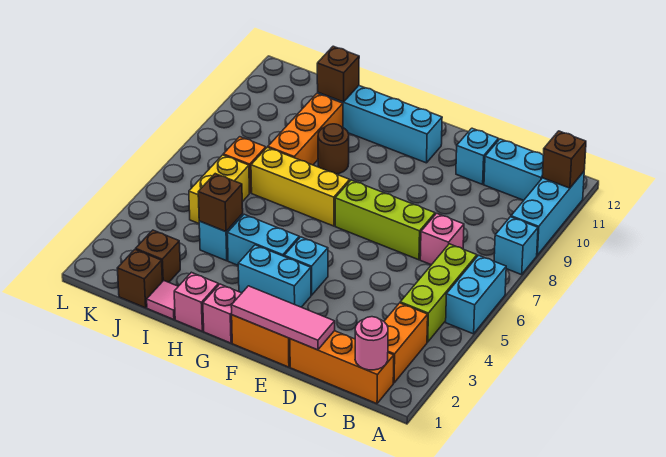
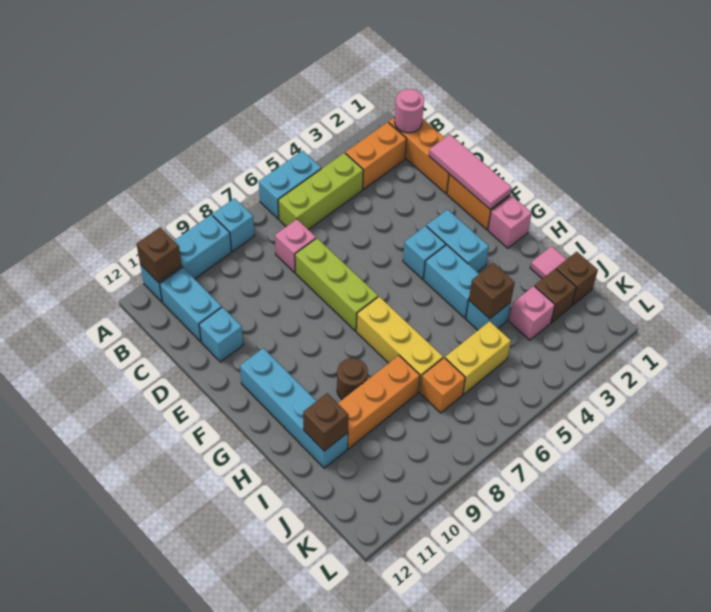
pink 1x1 brick [174,272,218,331] -> pink 1x1 brick moved to [509,286,555,340]

